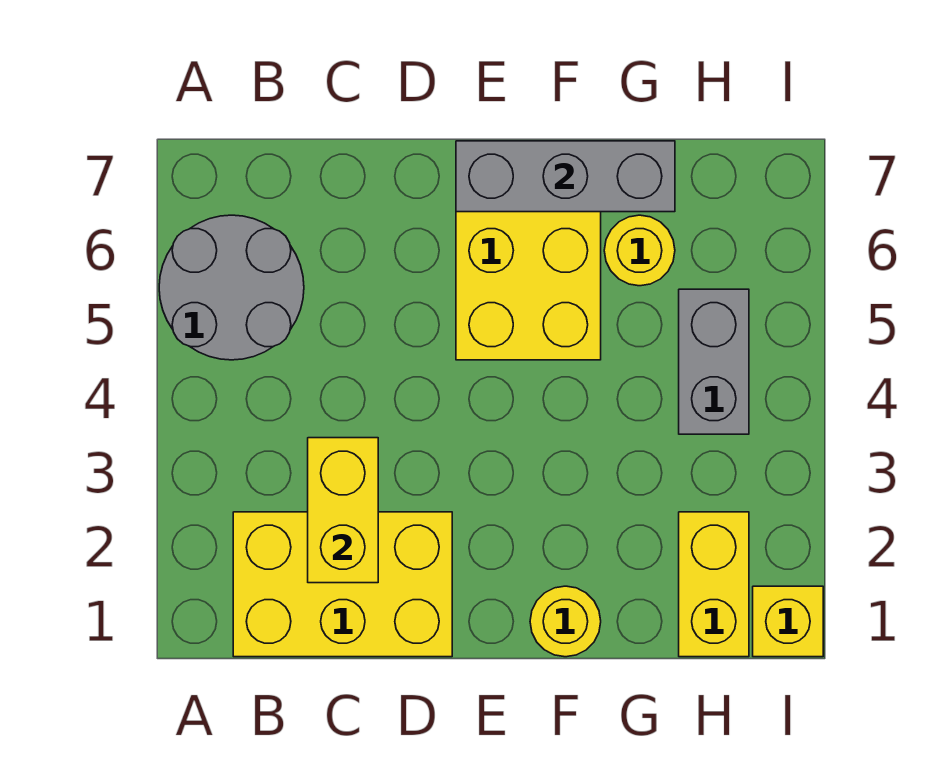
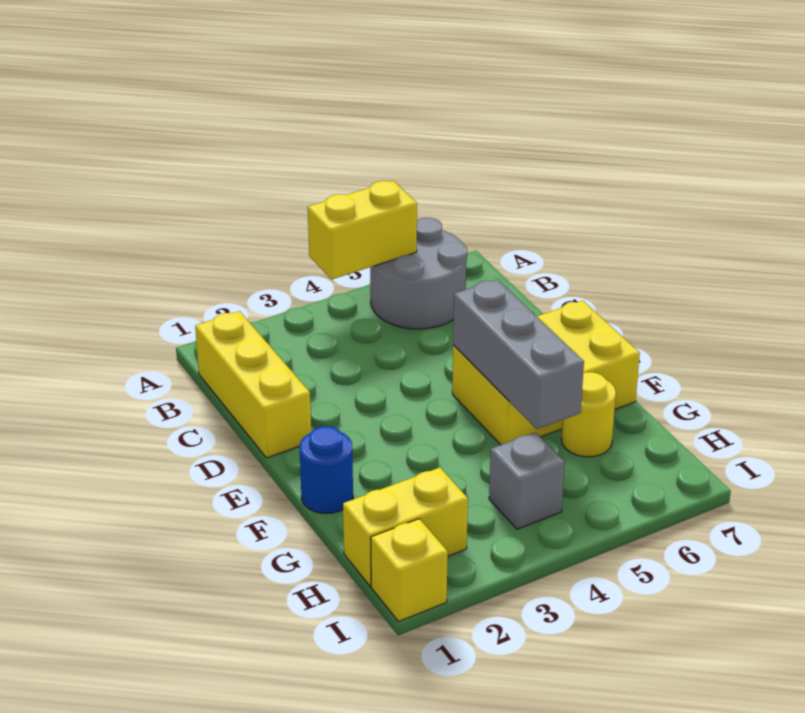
yellow 2x3 brick [233,512,452,657] -> yellow 1x3 brick [195,311,311,458]
yellow 1x2 brick [308,438,378,583] -> yellow 1x2 brick moved to [308,181,417,280]
grey 1x3 brick [456,141,675,212] -> grey 1x3 brick moved to [453,279,584,429]
yellow 1x1 round brick [530,586,601,657] -> blue 1x1 round brick [300,426,353,513]
grey 1x2 brick [679,289,749,434] -> grey 1x1 brick [489,432,565,529]

